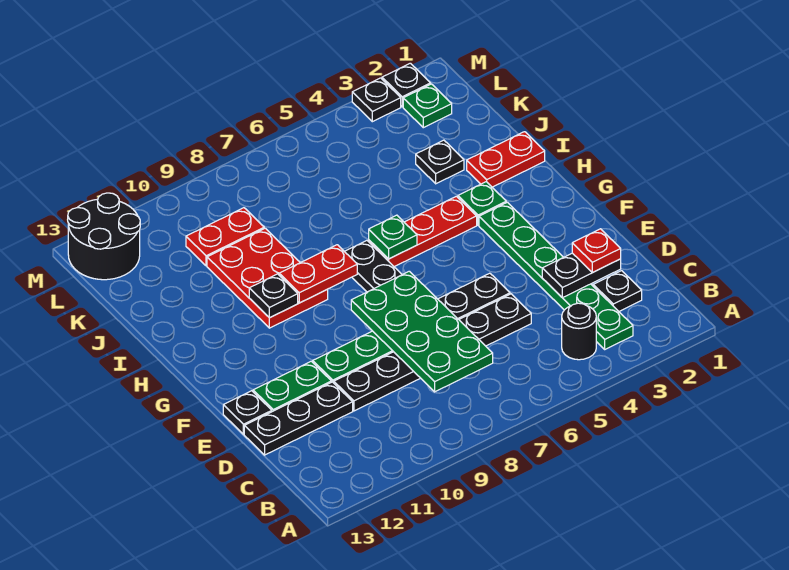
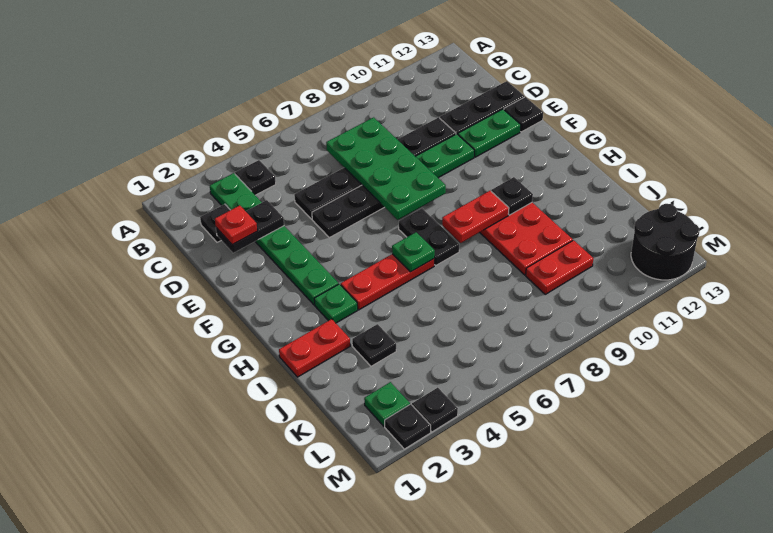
black 1x1 round brick [562,303,596,360] -> black 1x1 plate [235,160,276,195]

